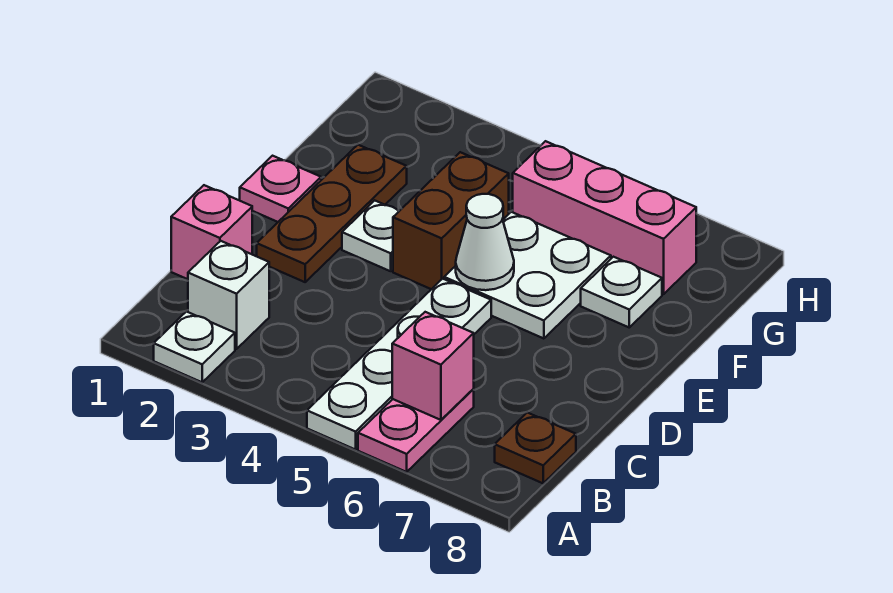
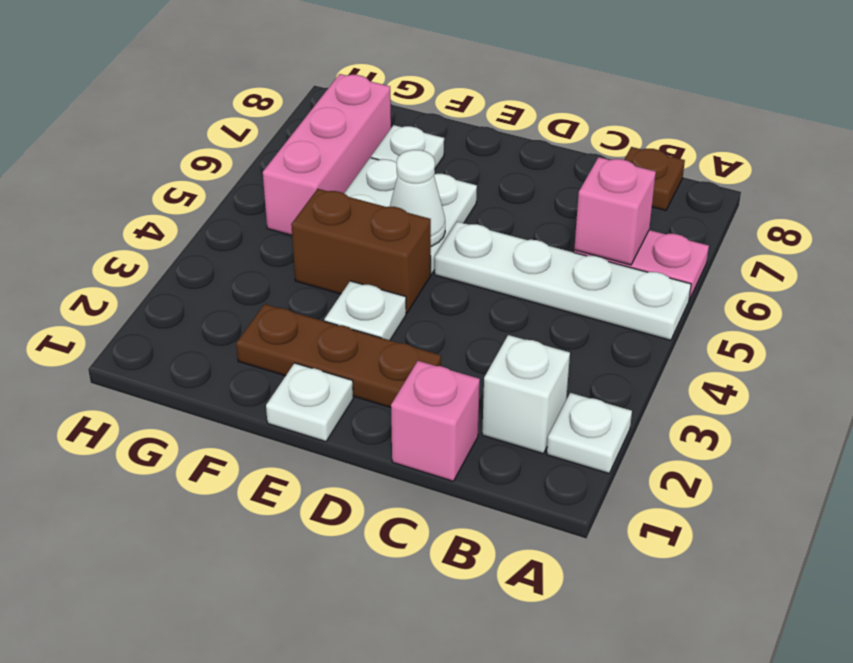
pink 1x1 plate [240,156,321,222] -> white 1x1 plate [266,363,353,442]

